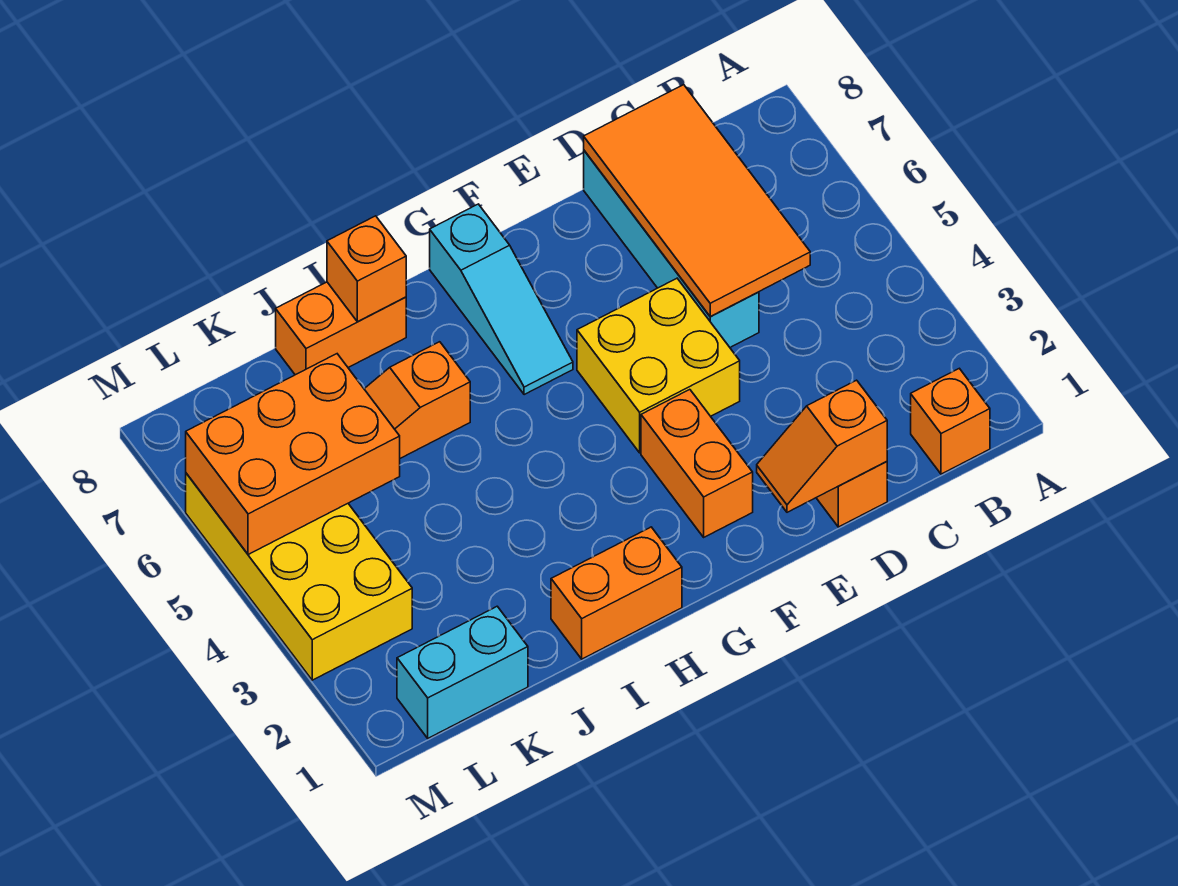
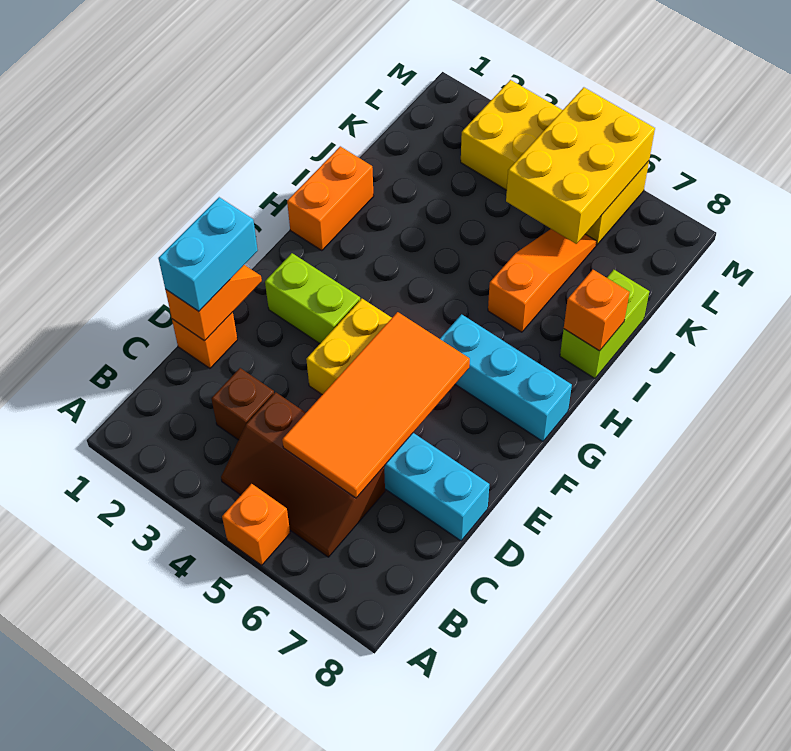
orange 1x1 brick [911,368,990,474] -> orange 1x1 brick moved to [222,484,290,565]
none -> brown 2x3 slope [221,392,385,557]
none -> brown 1x1 brick [211,368,274,440]
orange 2x4 tile [584,85,810,316] -> orange 2x4 tile turned to [282,312,470,498]
orange 1x2 brick [641,390,753,537] -> lime 1x2 brick [265,253,360,344]
cyan 1x3 slope [430,204,573,395] -> cyan 1x3 brick [440,314,572,441]
orange 1x2 brick [276,282,406,375] -> lime 1x2 brick [560,270,649,378]
cyan 1x2 brick [397,606,528,738] -> cyan 1x2 brick moved to [158,197,258,311]
orange 2x3 brick [186,354,400,555] -> yellow 2x3 brick [506,87,655,244]

